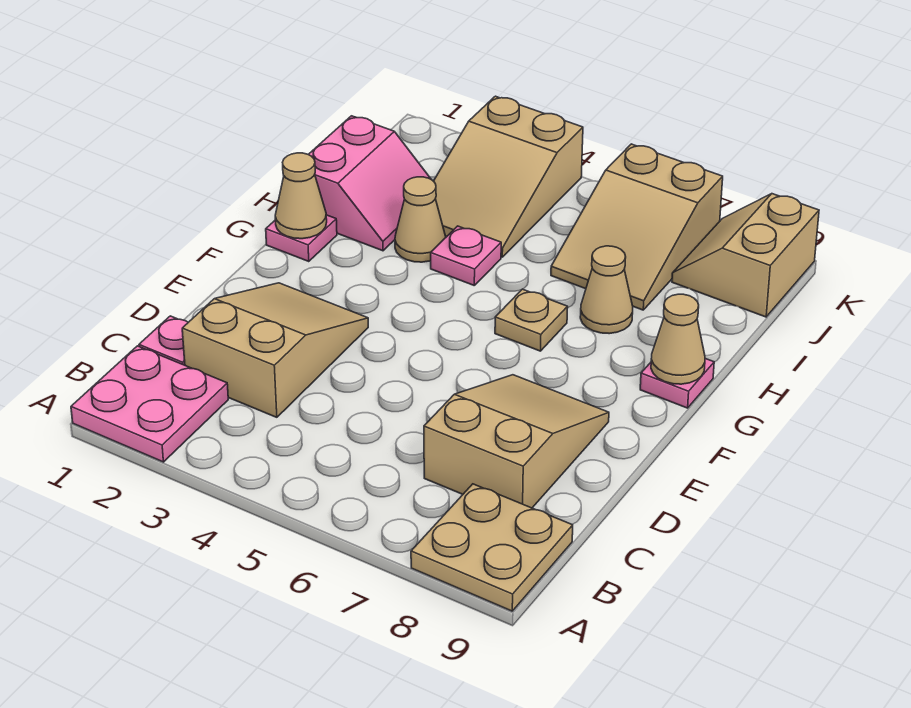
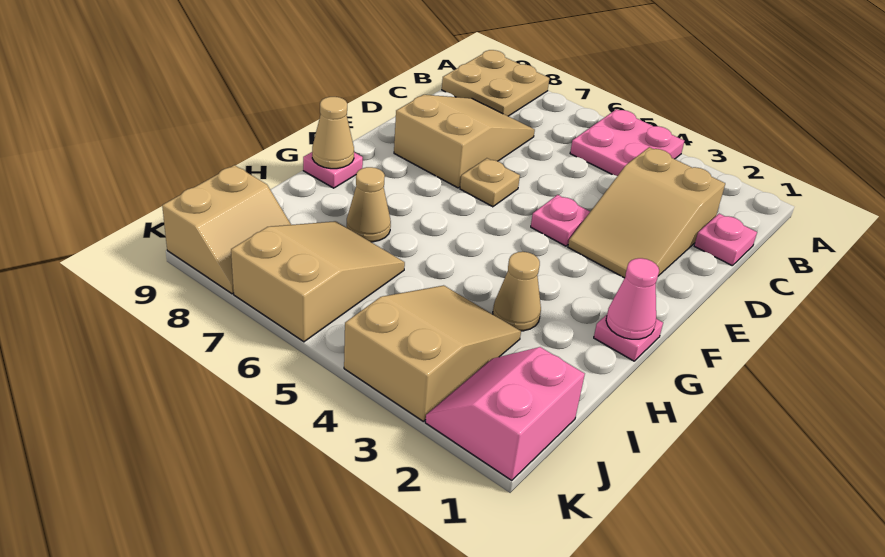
pink 2x2 plate [71,346,228,462] -> pink 2x2 plate moved to [570,109,684,176]
tan 2x3 slope [424,375,609,508] -> tan 2x3 slope turned to [394,95,535,188]
tan 1x1 cone [275,153,327,239] -> pink 1x1 cone [606,258,659,339]
tan 1x1 plate [495,289,568,351] -> tan 1x1 plate moved to [460,158,520,207]
pink 2x2 slope [308,116,431,251] -> pink 2x2 slope moved to [425,347,585,481]
pink 1x1 plate [431,226,501,285] -> pink 1x1 plate moved to [531,195,590,246]

